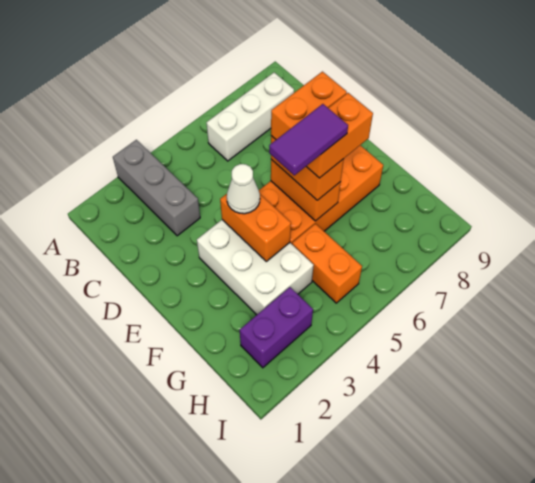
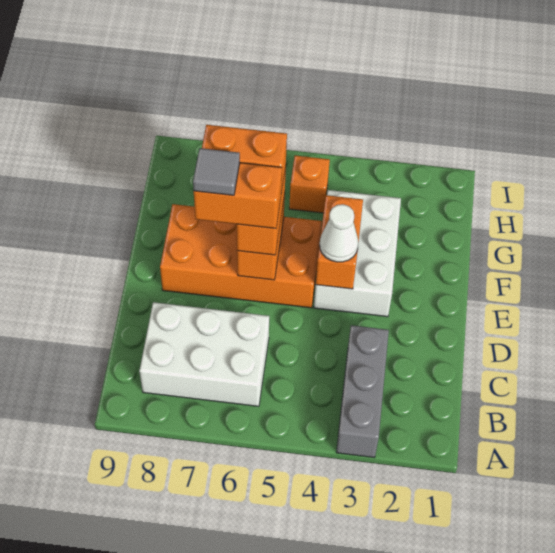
white 1x3 brick [207,73,294,161] -> white 2x3 brick [139,302,269,406]
none -> grey 1x1 tile [193,148,240,195]
purple 1x2 tile [269,104,348,175] -> none
orange 1x2 brick [292,224,362,303] -> orange 1x1 brick [289,156,330,213]
purple 1x2 brick [240,287,313,368] -> none

